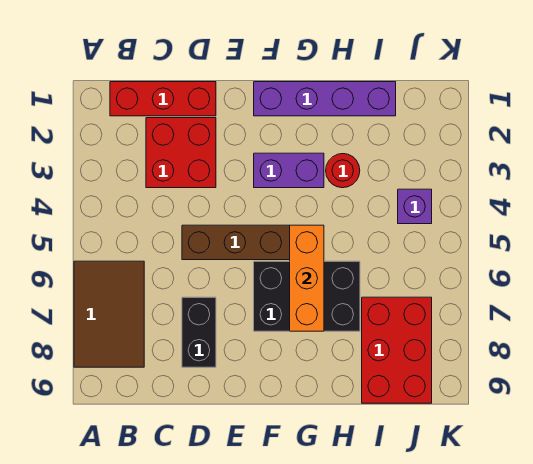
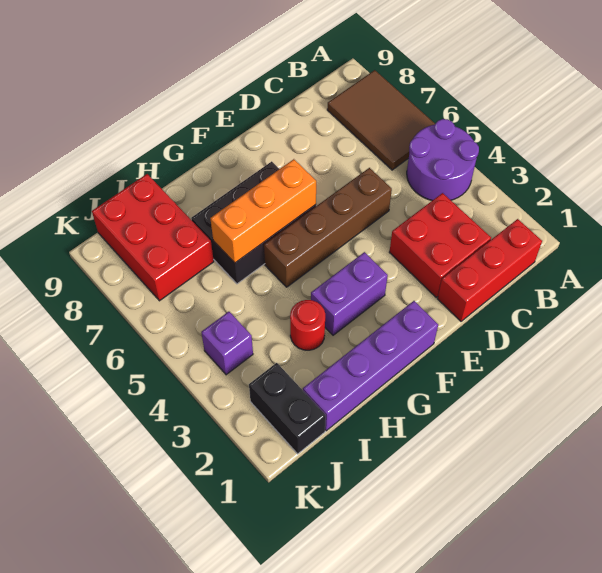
none -> purple 2x2 round brick [407,119,479,201]
black 1x2 brick [182,297,216,367] -> black 1x2 brick moved to [249,363,326,454]
orange 1x3 brick [290,225,324,331] -> orange 1x3 brick turned to [210,159,316,263]

